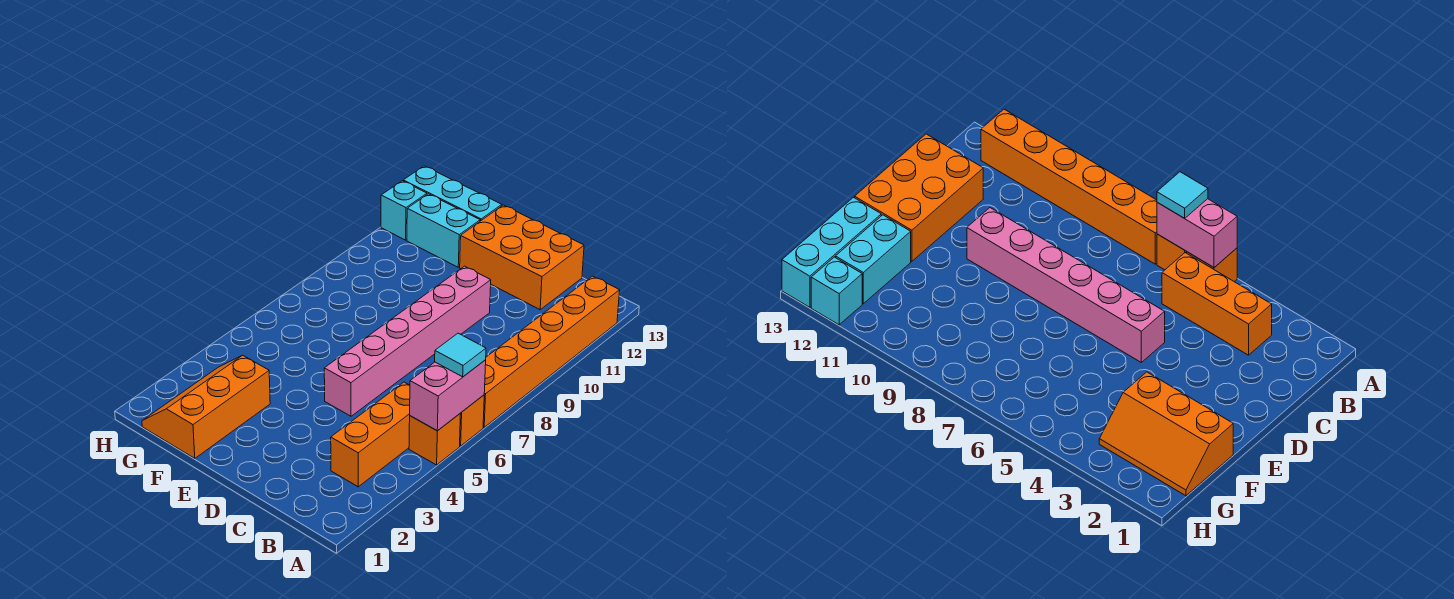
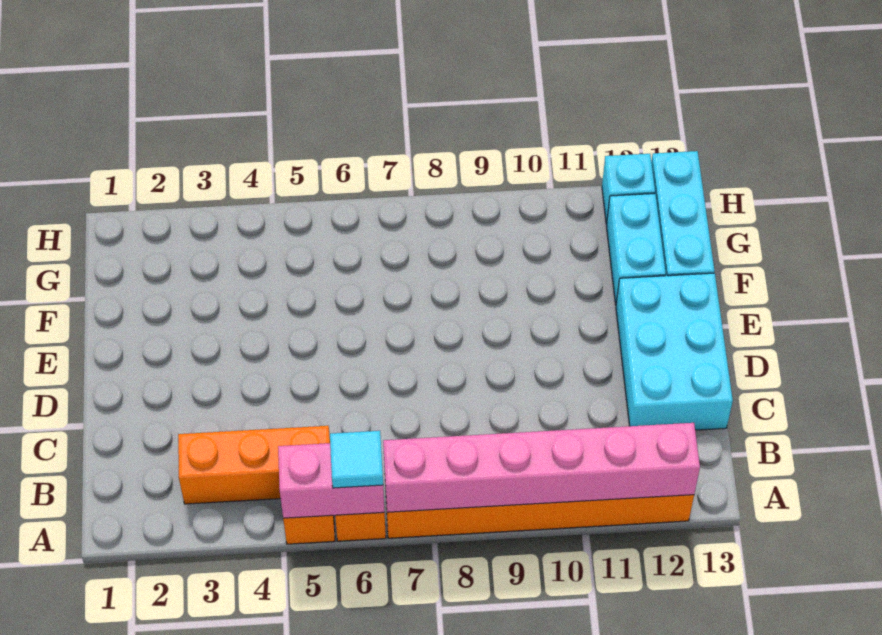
orange 2x3 brick [460,205,584,310] -> cyan 2x3 brick [616,273,733,430]
pink 1x6 brick [324,266,491,416] -> pink 1x6 brick moved to [383,423,700,512]
orange 2x3 slope [142,355,270,458] -> none

